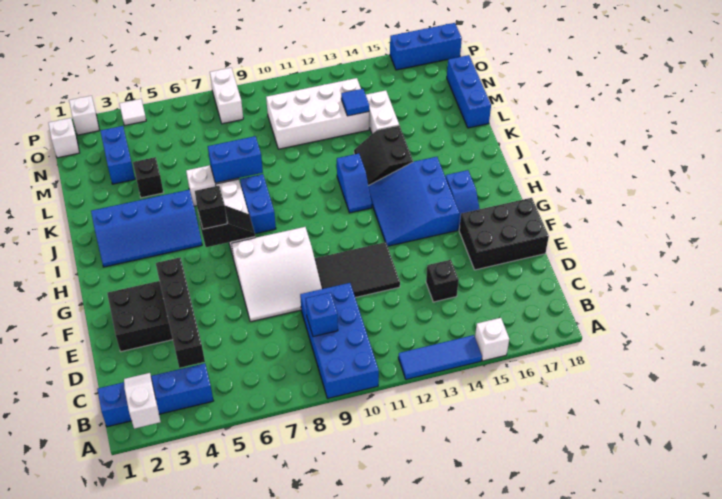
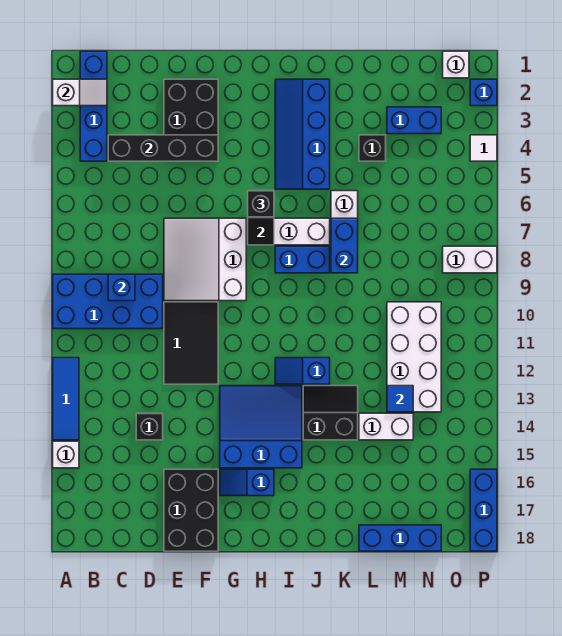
white 1x1 brick [69,96,99,135] -> blue 1x1 brick [470,79,497,106]

